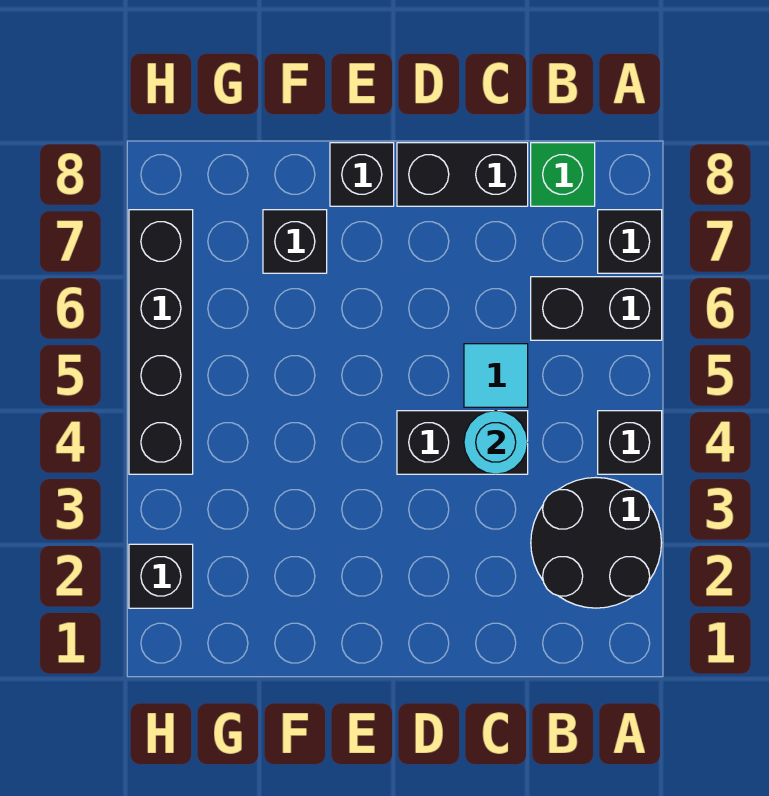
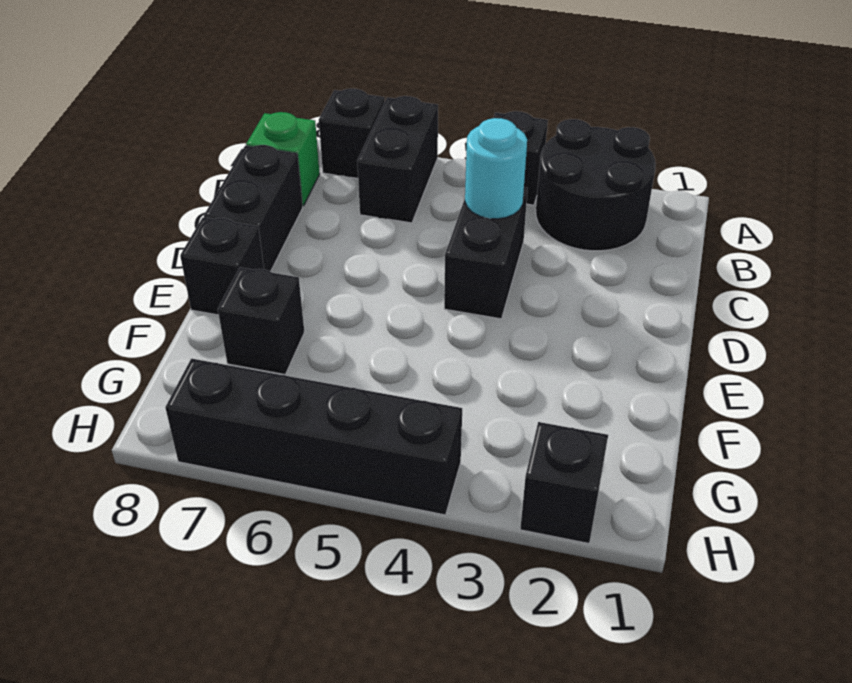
cyan 1x1 tile [464,344,528,407] -> none

